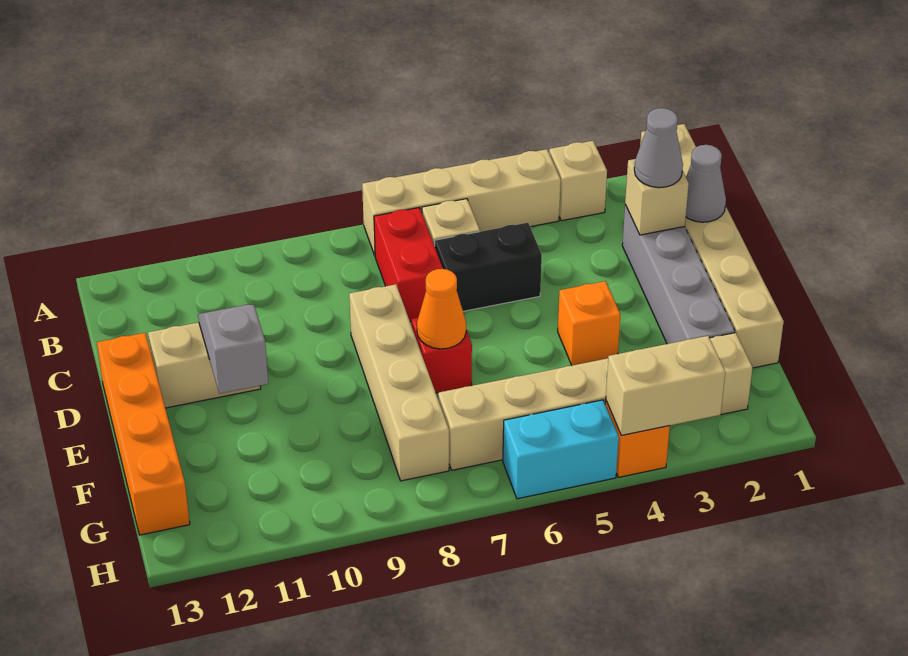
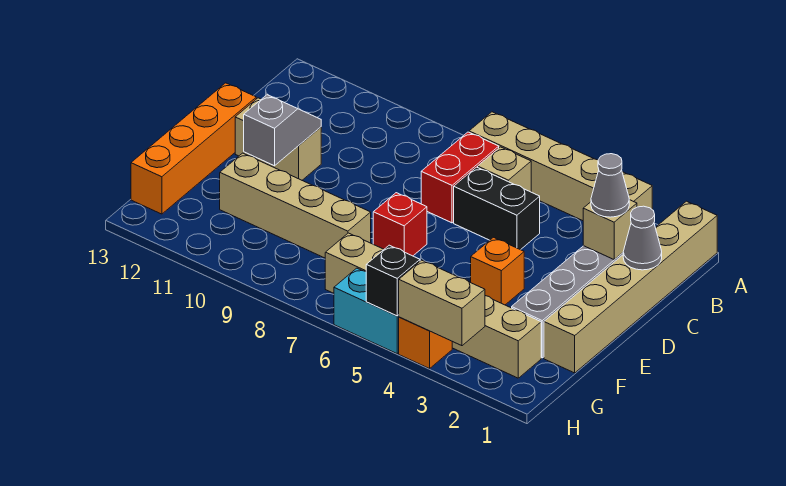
tan 1x4 brick [349,284,449,481] -> tan 1x4 brick turned to [220,153,371,258]
orange 1x1 cone [417,269,466,349] -> none
none -> black 1x1 brick [366,245,420,316]

